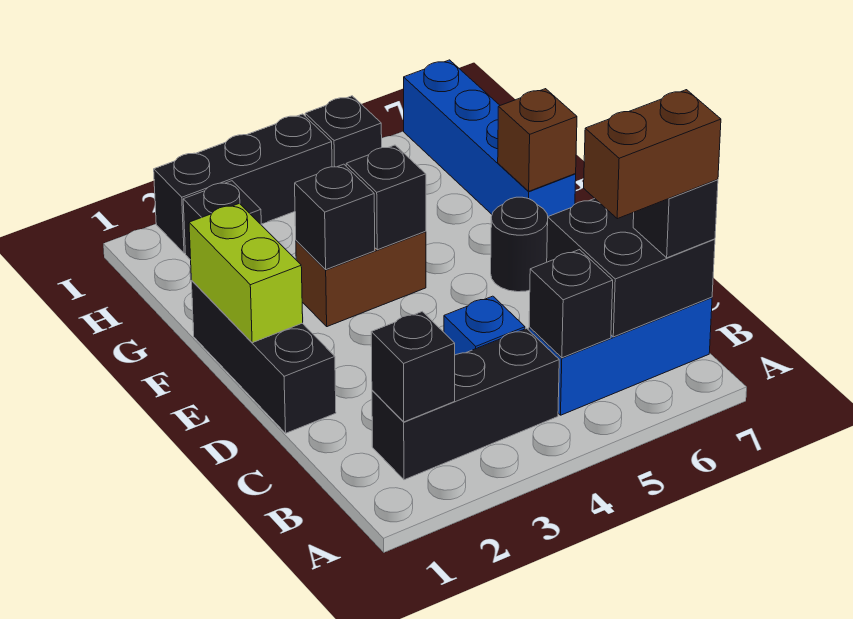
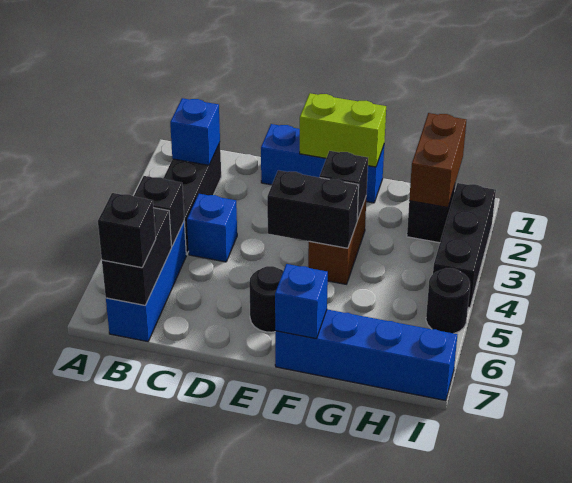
black 1x1 brick [371,312,455,422] -> blue 1x1 brick [170,98,220,165]
black 2x2 brick [547,199,715,337] -> black 1x2 brick [102,208,172,305]
brown 1x2 brick [584,90,721,219] -> brown 1x2 brick moved to [409,113,466,207]
black 1x3 brick [191,281,336,433] -> blue 1x3 brick [261,124,384,203]
black 1x1 brick [346,145,426,250] -> black 1x2 brick [267,170,359,248]
brown 1x1 brick [498,89,577,191] -> blue 1x1 brick [275,264,328,339]
black 1x1 brick [305,96,382,167] -> black 1x1 round brick [426,268,470,333]

